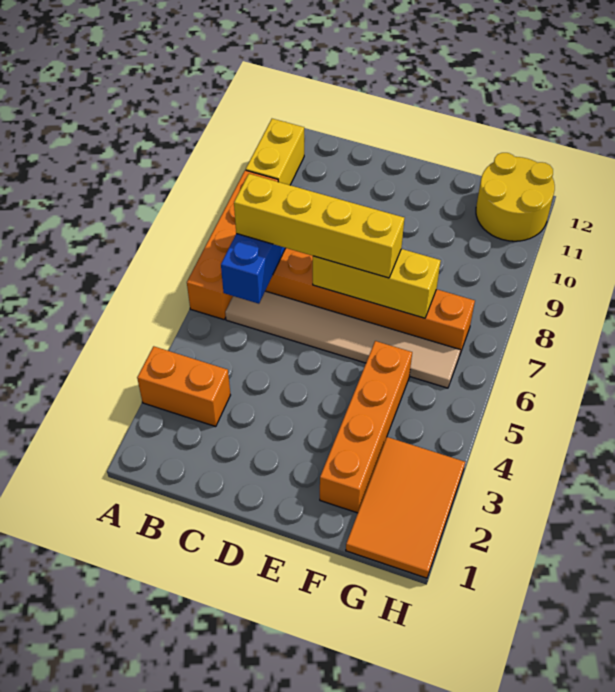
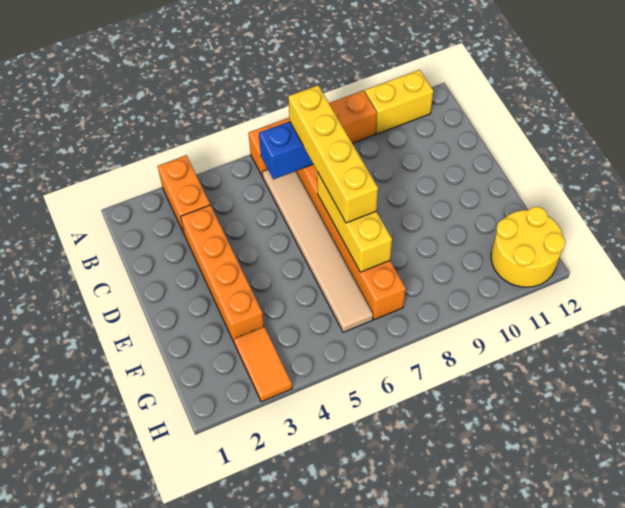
orange 1x4 brick [320,341,412,513] -> orange 1x4 brick turned to [181,205,264,342]
orange 2x3 tile [346,437,465,578] -> orange 1x2 tile [234,327,292,402]

